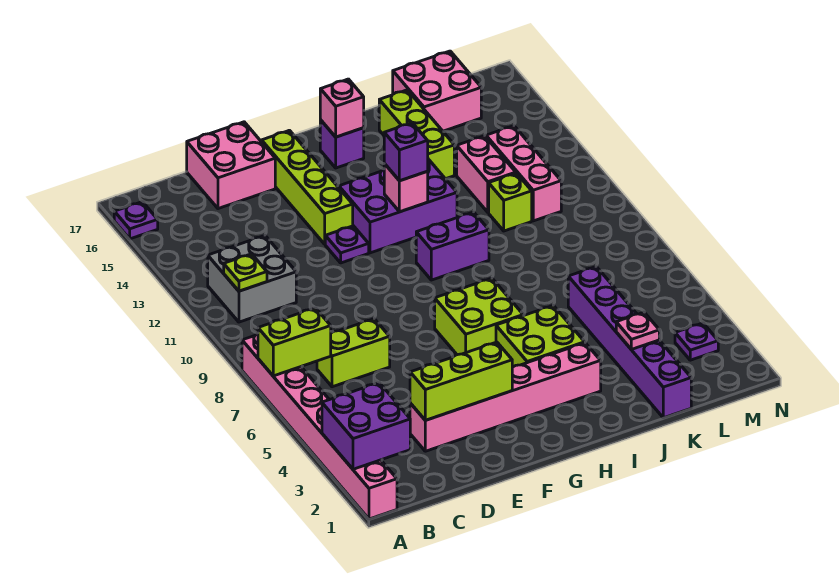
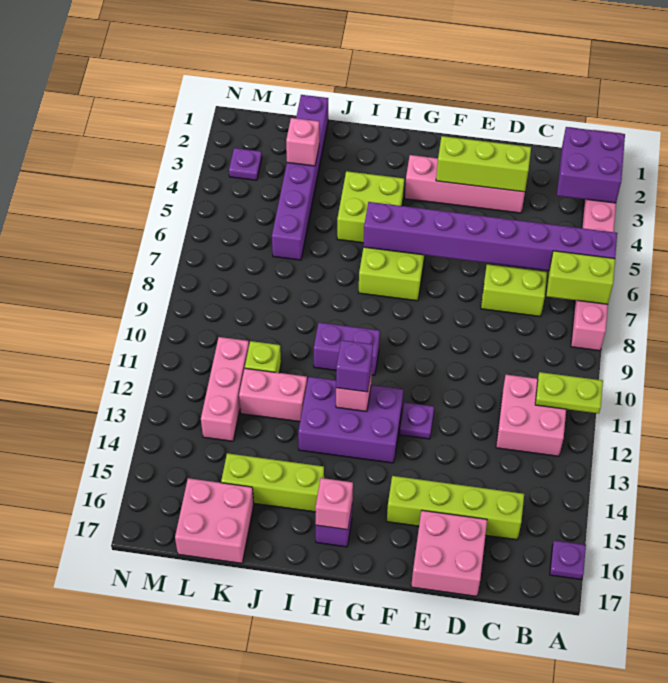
none -> purple 1x8 brick [363,202,617,271]
grey 2x2 brick [208,236,296,322] -> pink 2x2 brick [496,375,566,456]
lime 1x1 plate [224,254,267,291] -> lime 1x2 plate [535,372,603,413]
pink 1x6 brick [410,343,601,451] -> pink 1x4 brick [405,155,525,213]
lime 1x4 brick [262,130,353,244] -> lime 1x4 brick turned to [387,476,524,540]
lime 1x3 brick [379,90,454,179] -> lime 1x3 brick turned to [221,453,324,512]
pink 1x1 plate [616,312,659,349] -> pink 1x1 brick [286,118,319,166]
pink 1x2 brick [457,136,516,212] -> pink 1x2 brick turned to [239,368,307,422]

